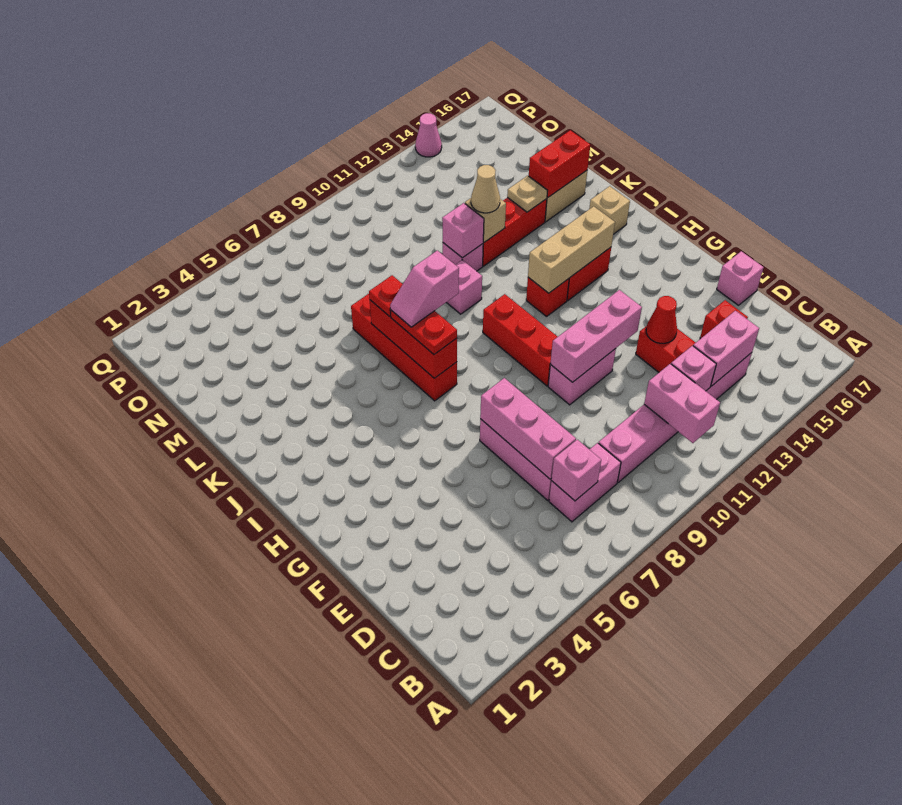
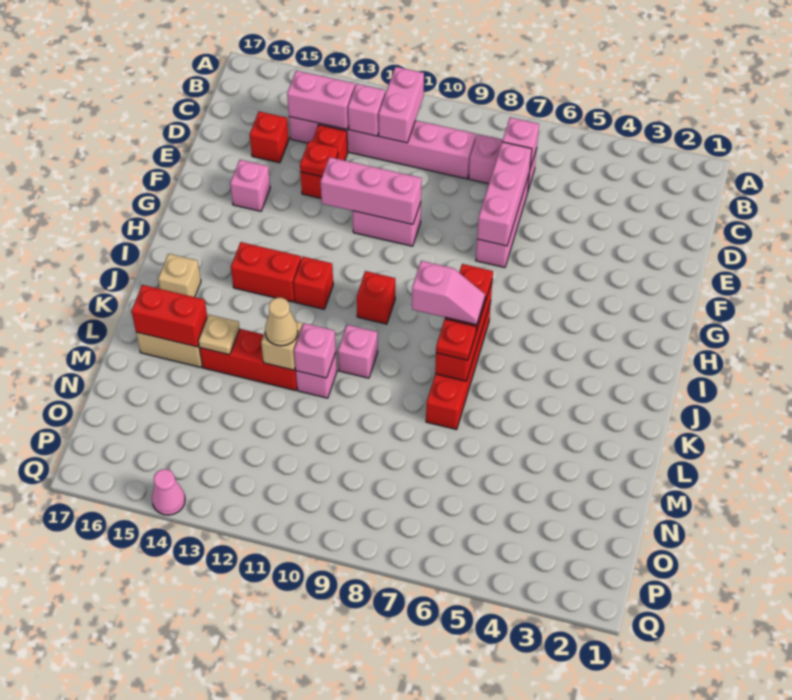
red 1x1 cone [646,296,677,343] -> red 1x1 plate [300,141,338,177]
pink 1x1 brick [717,251,764,305] -> pink 1x1 brick moved to [230,160,270,211]
red 1x3 brick [483,294,558,386] -> red 1x1 brick [357,271,395,324]
tan 1x3 brick [528,206,615,293] -> none

